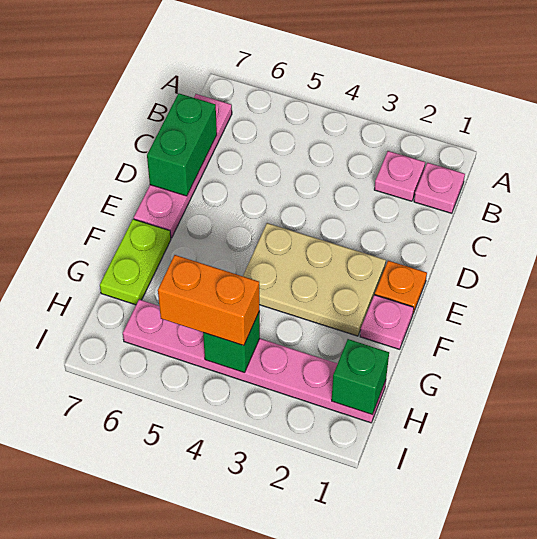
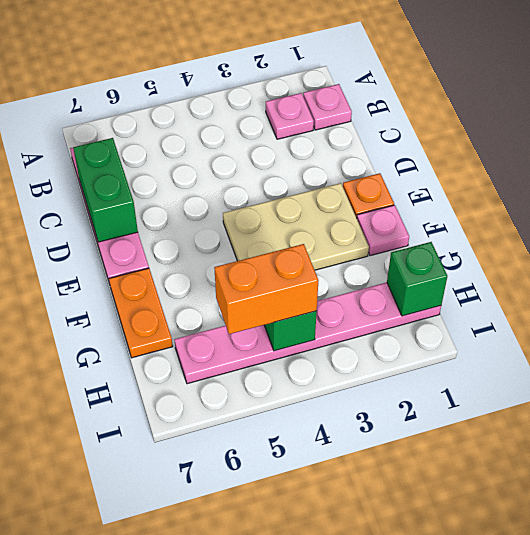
lime 1x2 plate [100,219,171,305] -> orange 1x2 plate [109,268,173,358]

